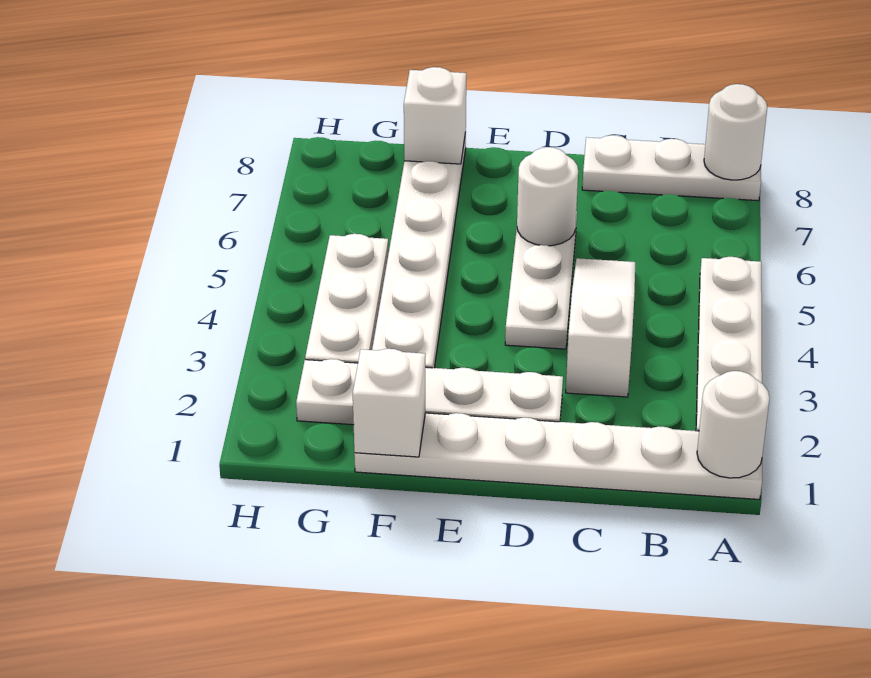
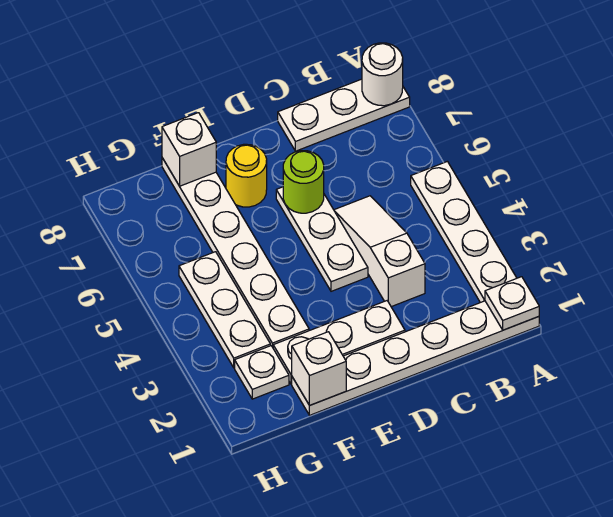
white 1x1 round brick [697,371,770,478] -> white 1x1 plate [485,277,539,330]
white 1x1 round brick [517,147,578,246] -> lime 1x1 round brick [283,151,324,213]
none -> yellow 1x1 round brick [226,144,267,207]

